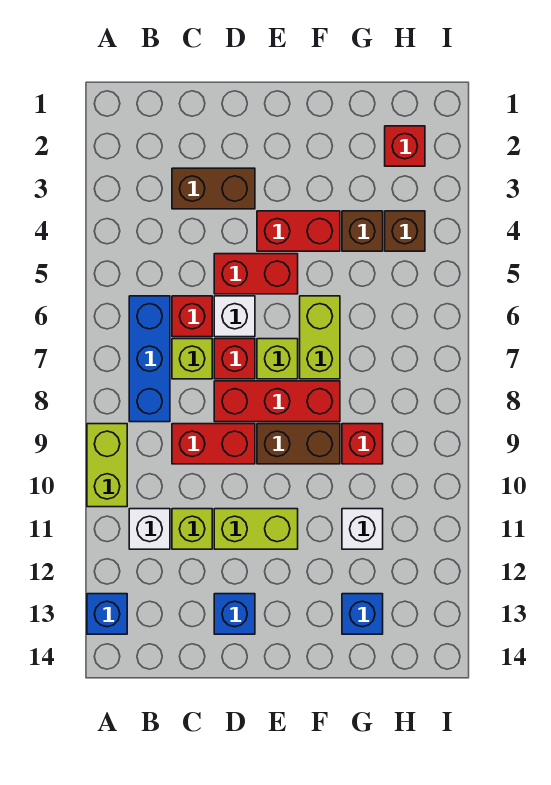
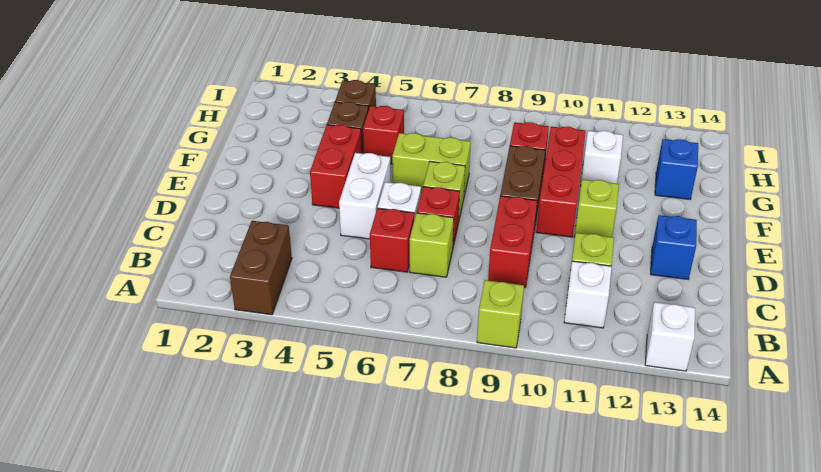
lime 1x2 brick [87,424,127,507] -> lime 1x1 brick [477,280,524,348]
blue 1x1 brick [87,594,127,634] -> white 1x1 brick [645,302,695,371]
blue 1x3 brick [129,296,170,422] -> none
brown 1x2 brick [172,168,255,209] -> brown 1x2 brick moved to [230,221,292,315]
red 1x2 brick [214,254,298,294] -> white 1x2 brick [339,153,391,239]
red 1x3 brick [214,381,340,422] -> red 1x3 brick moved to [536,127,586,237]
lime 1x2 brick [214,509,298,549] -> lime 1x1 brick [575,179,619,237]
red 1x1 brick [385,126,425,166] -> red 1x1 brick moved to [363,106,404,164]

